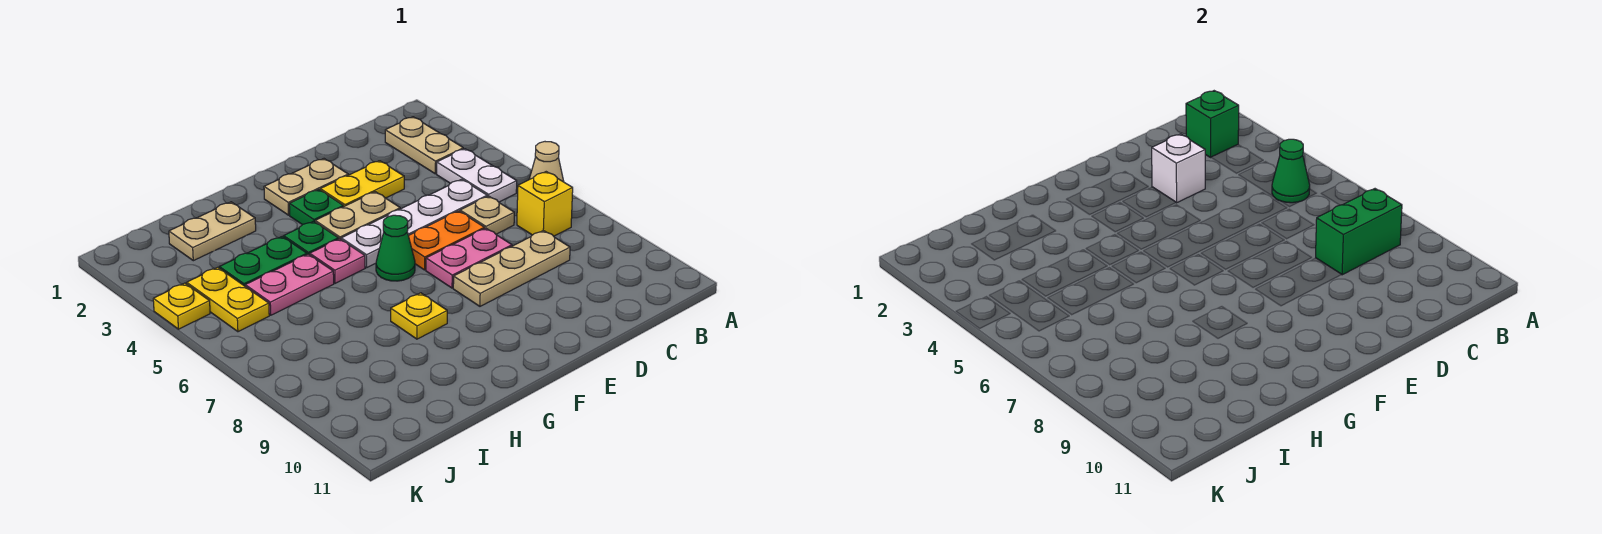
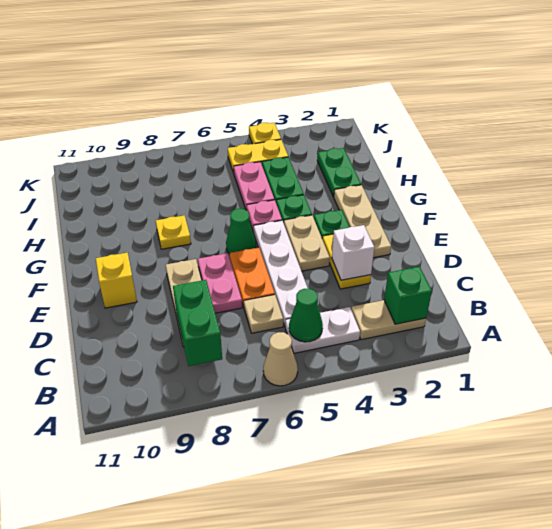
yellow 1x1 brick [517,172,573,236] -> yellow 1x1 brick moved to [96,253,137,308]
tan 1x2 plate [264,159,348,215] -> tan 1x3 plate [334,185,391,258]
tan 1x2 plate [169,202,256,261] -> green 1x2 plate [317,148,361,197]

